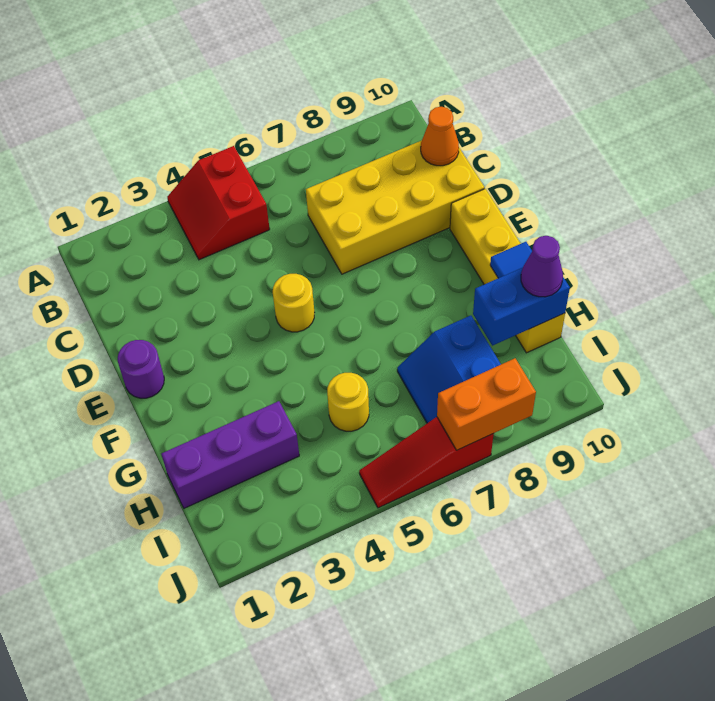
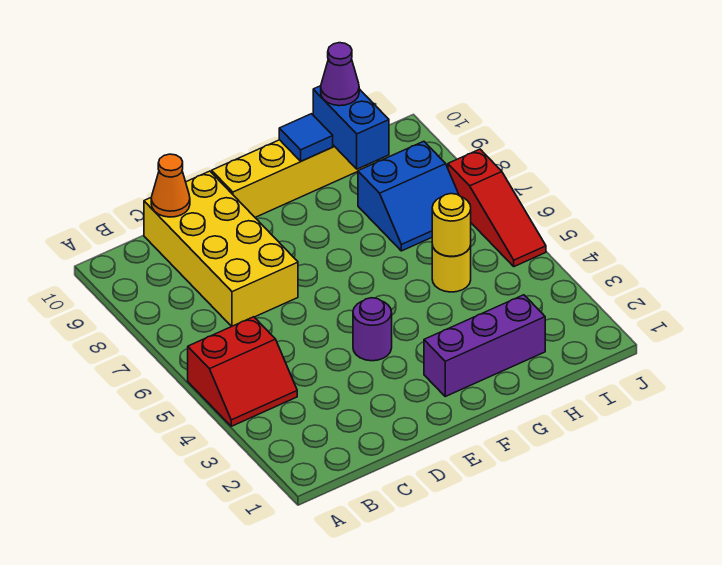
purple 1x1 round brick [118,340,164,398] -> purple 1x1 round brick moved to [353,298,392,361]
yellow 1x1 round brick [273,274,314,332] -> yellow 1x1 round brick moved to [432,194,471,256]
purple 1x3 brick [161,401,299,508] -> purple 1x3 brick turned to [424,295,545,396]
orange 1x2 brick [437,358,536,450] -> none

